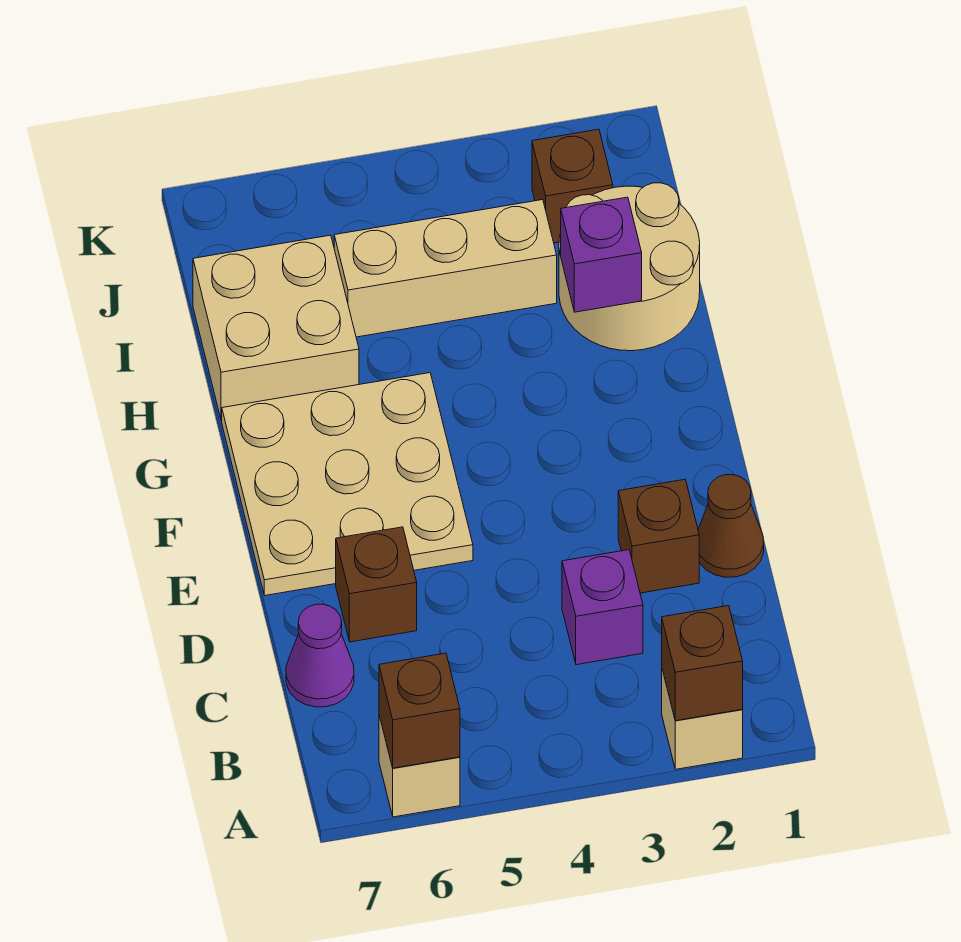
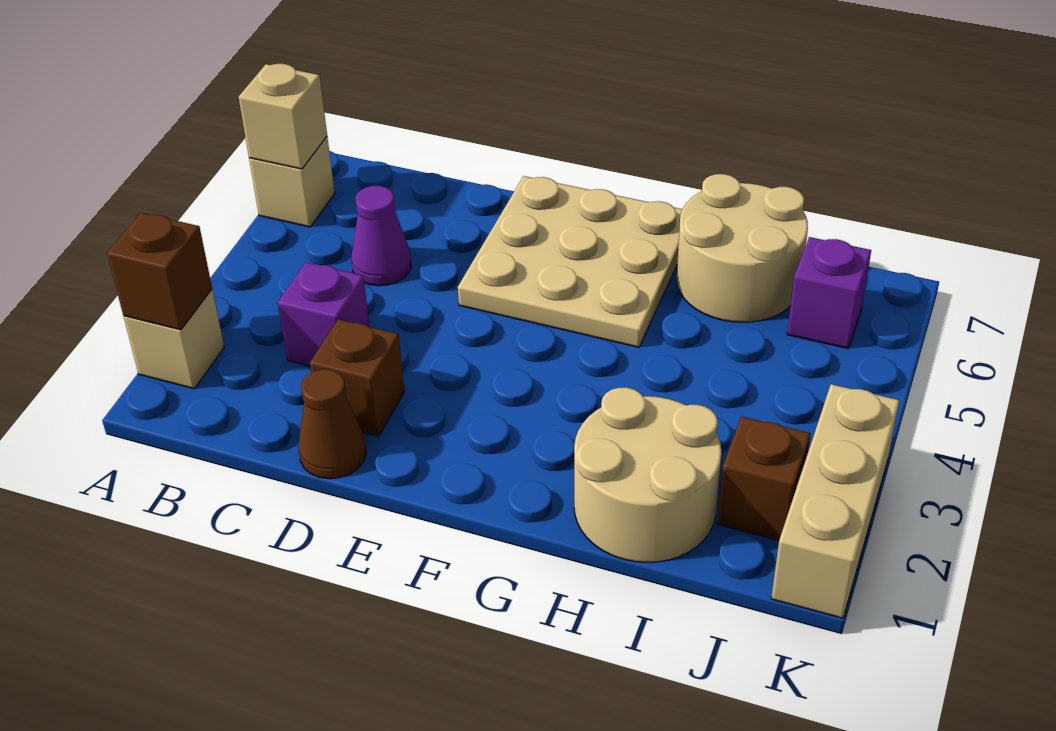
brown 1x1 brick [379,653,460,768] -> tan 1x1 brick [239,64,327,169]
purple 1x1 cone [286,604,354,707] -> purple 1x1 cone moved to [351,186,411,286]
brown 1x1 brick [336,527,417,642] -> none
purple 1x1 brick [561,197,642,312] -> purple 1x1 brick moved to [787,237,871,349]
tan 2x2 brick [193,235,359,421] -> tan 2x2 round brick [677,174,808,322]
tan 1x3 brick [334,200,557,337] -> tan 1x3 brick moved to [771,384,900,618]

